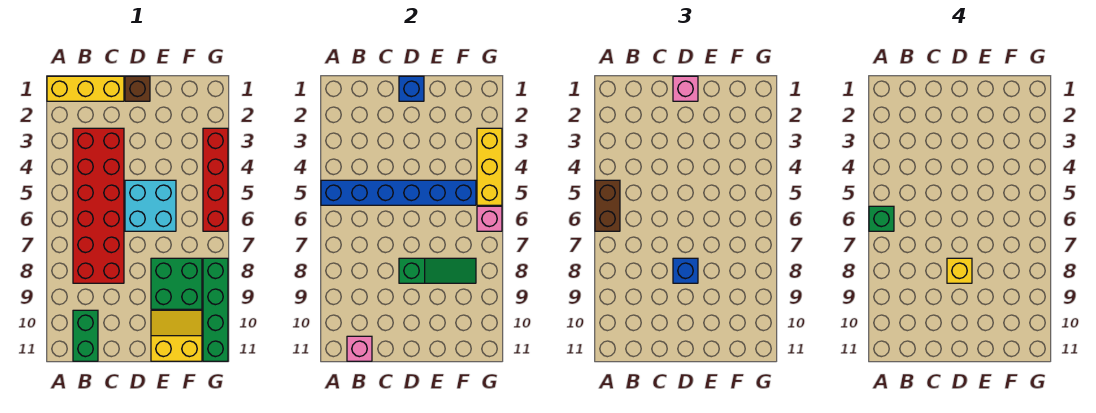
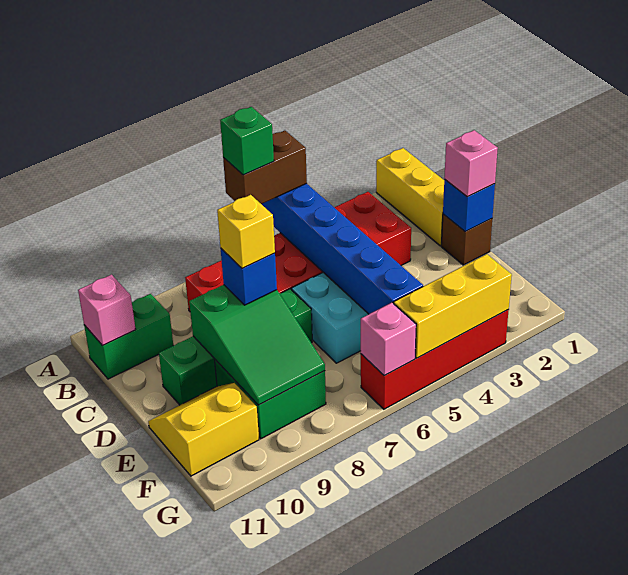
green 1x3 slope [399,258,476,283] -> green 2x3 slope [189,285,325,405]
yellow 2x2 slope [151,310,202,361] -> yellow 2x2 slope turned to [148,383,259,476]
green 1x4 brick [203,258,228,361] -> green 1x4 brick moved to [159,289,312,405]

